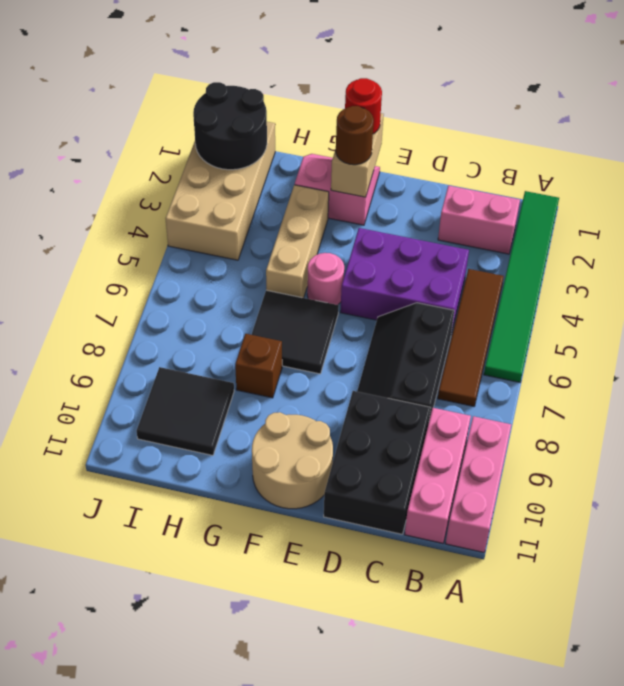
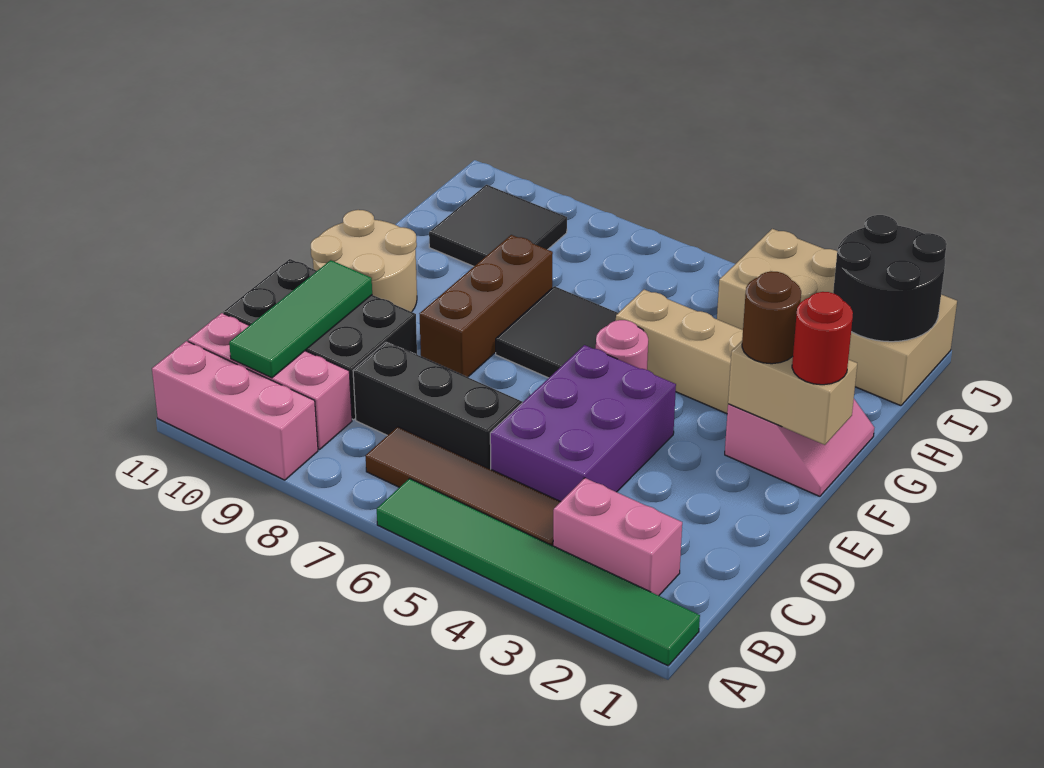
pink 1x2 brick [438,186,520,254] -> pink 1x2 brick turned to [553,478,682,596]
none -> green 1x3 tile [229,260,372,378]
brown 1x1 brick [235,334,282,398] -> brown 1x3 brick [420,235,553,377]

